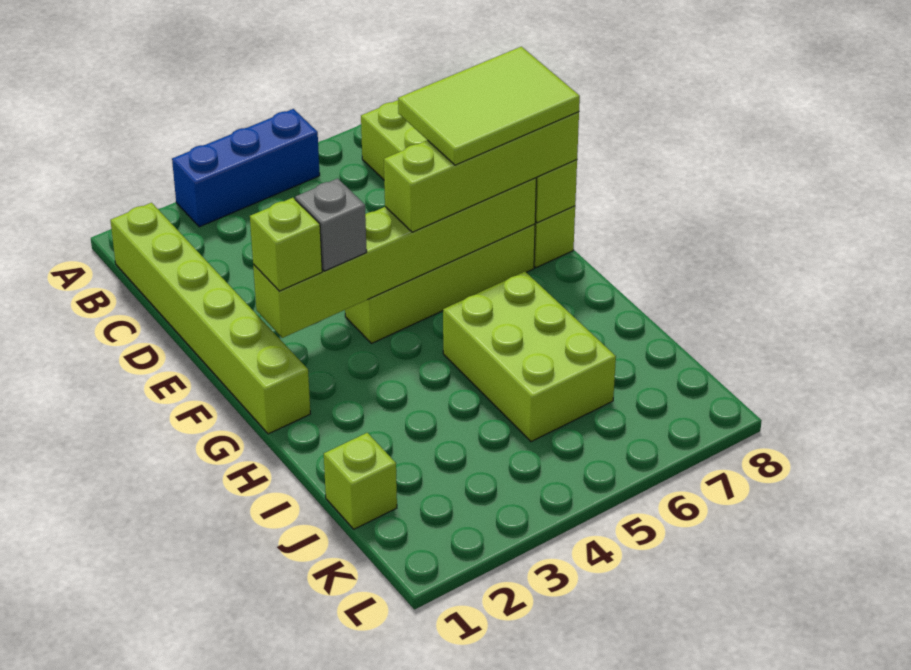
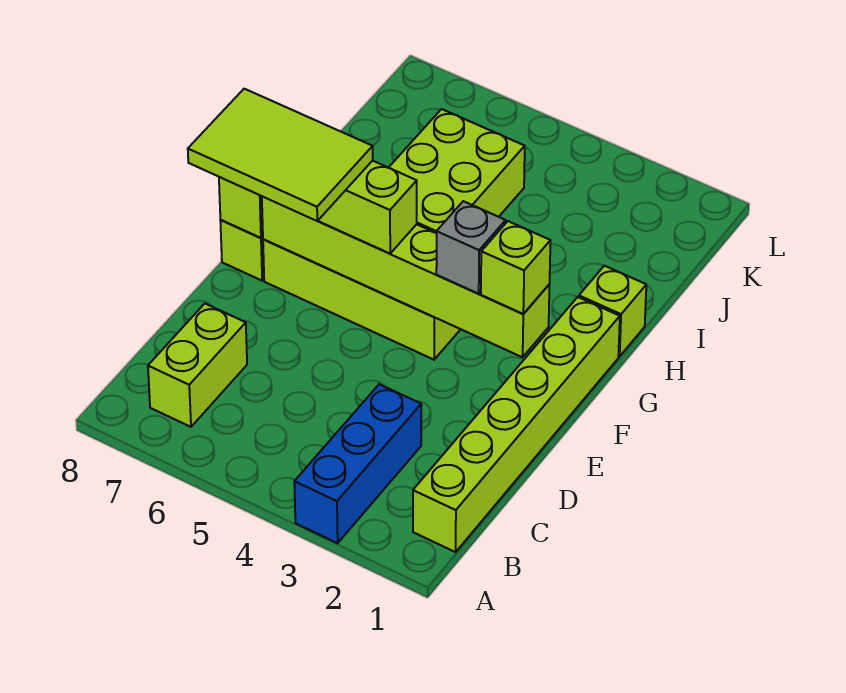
blue 1x3 brick [172,109,320,227] -> blue 1x3 brick turned to [294,384,421,543]
lime 1x1 brick [324,433,397,529] -> lime 1x1 brick moved to [579,266,646,356]

